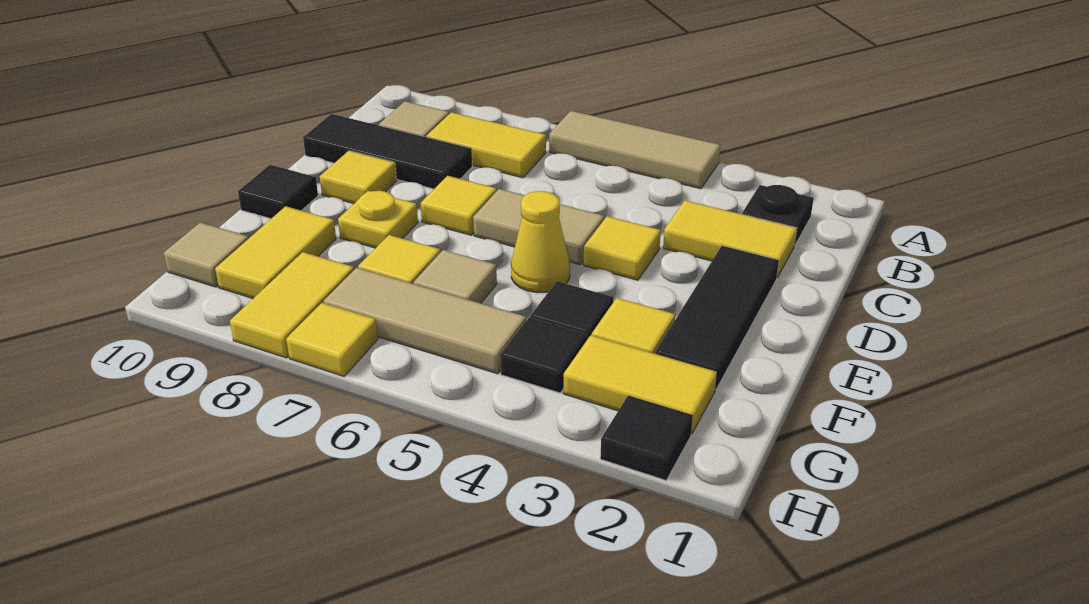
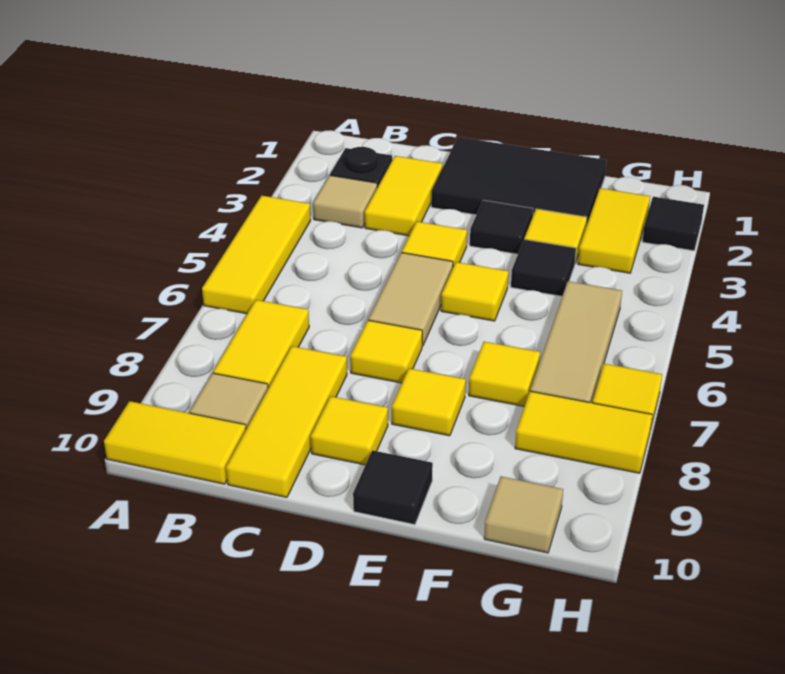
tan 1x3 tile [549,111,720,189] -> yellow 1x3 tile [202,196,311,314]
black 1x3 tile [303,114,472,189] -> yellow 1x3 tile [226,346,347,497]
black 1x3 tile [655,246,779,390] -> black 2x3 tile [431,137,607,226]
yellow 1x1 cone [511,191,570,293] -> yellow 1x1 tile [441,262,508,321]
yellow 1x1 plate [338,191,418,248] -> yellow 1x1 tile [392,368,466,436]
tan 1x1 tile [414,250,497,303] -> tan 1x1 tile moved to [313,175,377,228]
yellow 1x2 tile [215,206,336,298] -> yellow 1x2 tile moved to [104,401,246,484]
black 1x1 tile [500,318,587,393] -> black 1x1 tile moved to [470,200,533,254]

